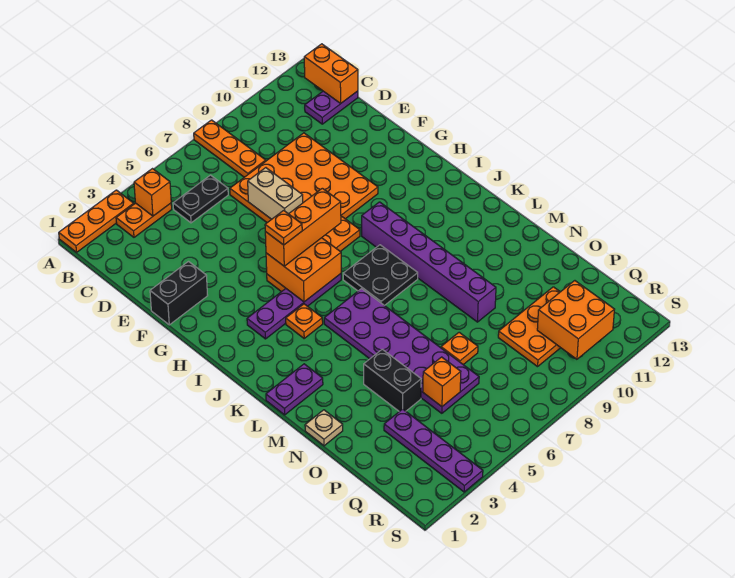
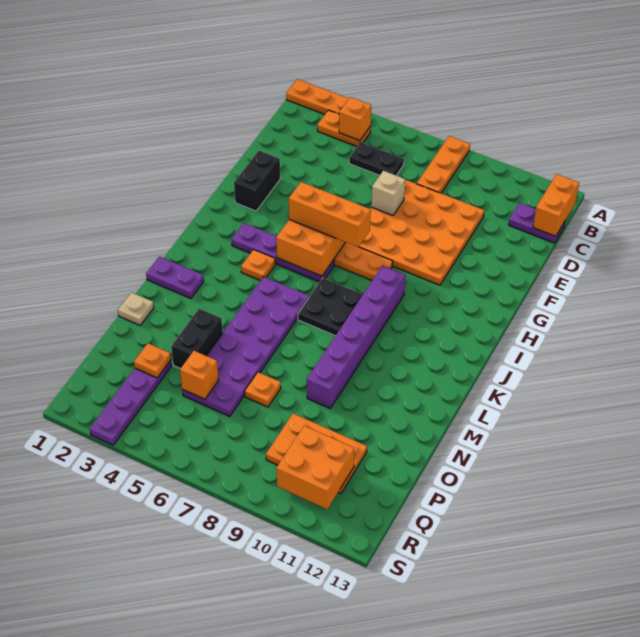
tan 1x2 brick [248,168,303,219] -> tan 1x1 brick [371,171,405,216]
black 1x2 brick [150,262,208,325] -> black 1x2 brick turned to [234,151,280,211]
orange 1x1 plate [265,210,302,245] -> orange 1x1 plate moved to [134,343,171,378]

